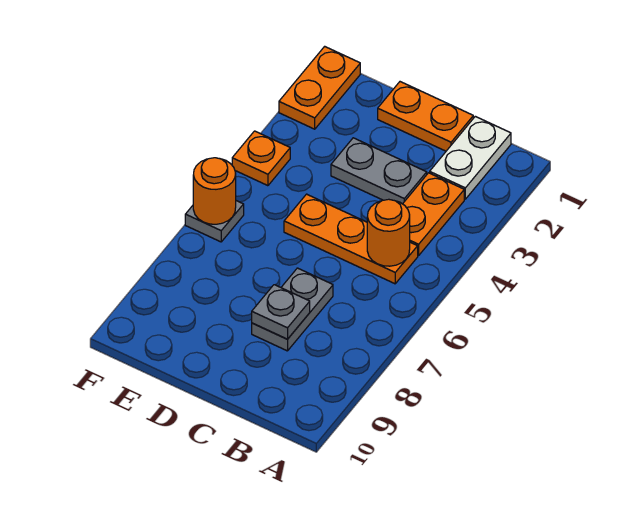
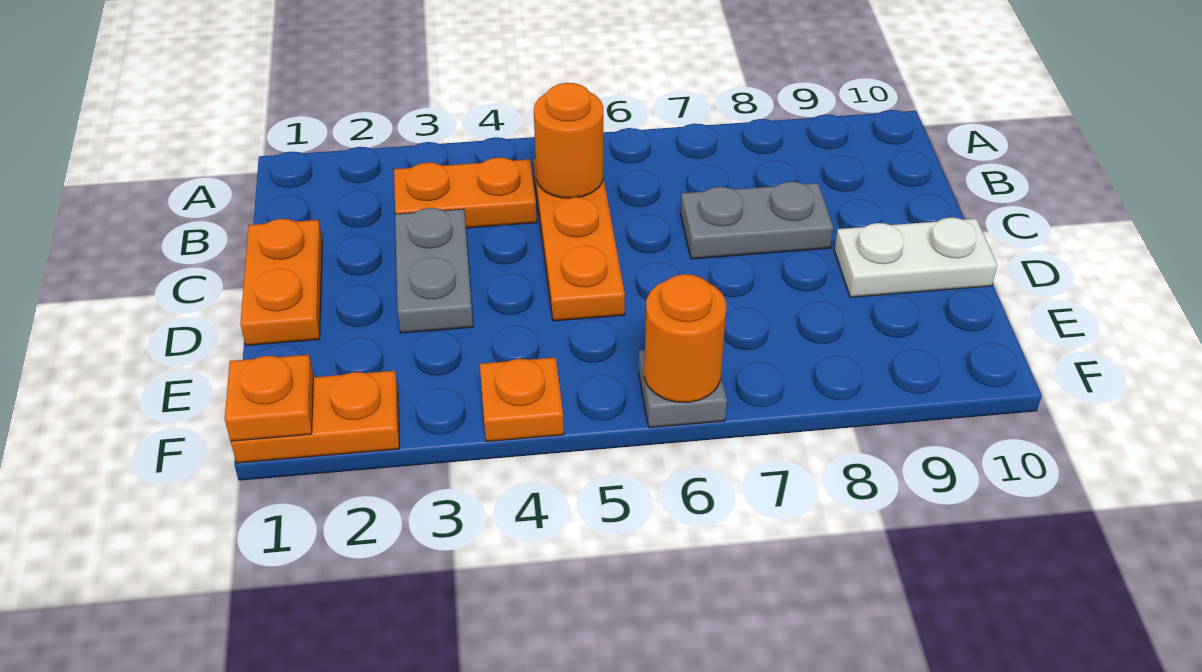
white 1x2 plate [430,116,511,199] -> white 1x2 plate moved to [834,218,997,297]
grey 1x1 plate [252,285,310,339] -> none
none -> orange 1x1 plate [225,355,314,441]

